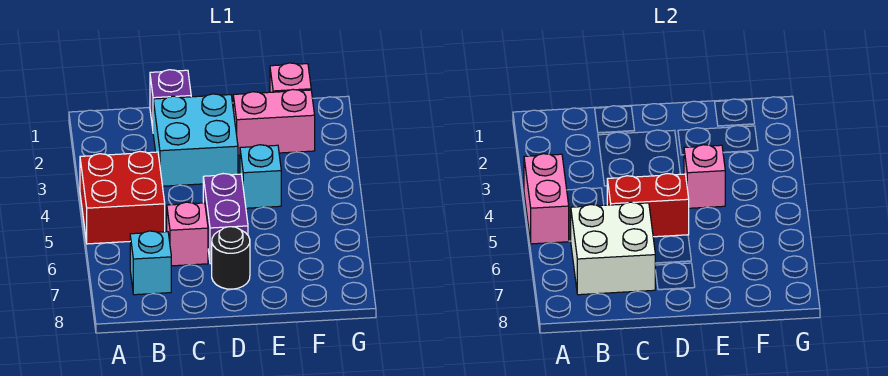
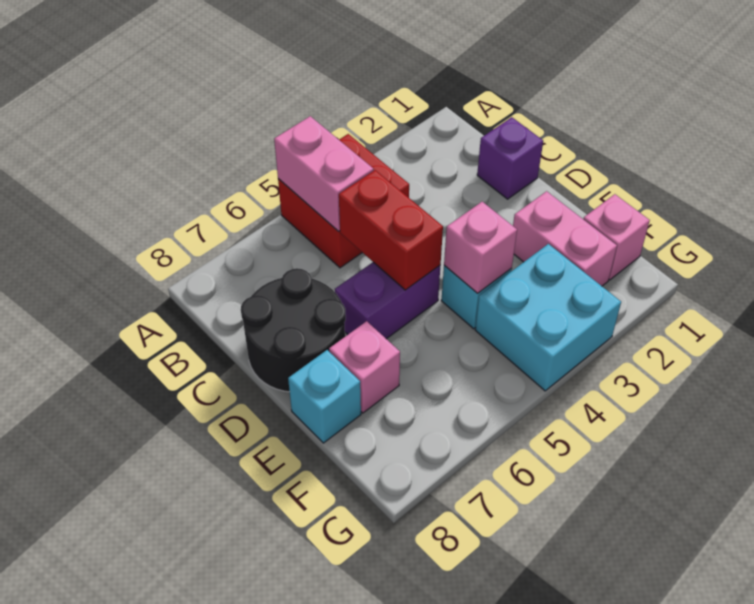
pink 1x2 brick [524,154,569,244] -> pink 1x2 brick turned to [274,116,374,231]
white 2x2 brick [571,202,655,295] -> none
cyan 1x1 brick [130,231,171,295] -> cyan 1x1 brick moved to [288,350,361,443]
cyan 2x2 brick [153,94,238,186] -> cyan 2x2 brick moved to [475,244,621,391]
pink 1x1 brick [167,202,208,266] -> pink 1x1 brick moved to [329,321,400,413]
black 1x1 round brick [212,227,250,289] -> black 2x2 round brick [241,268,346,392]

